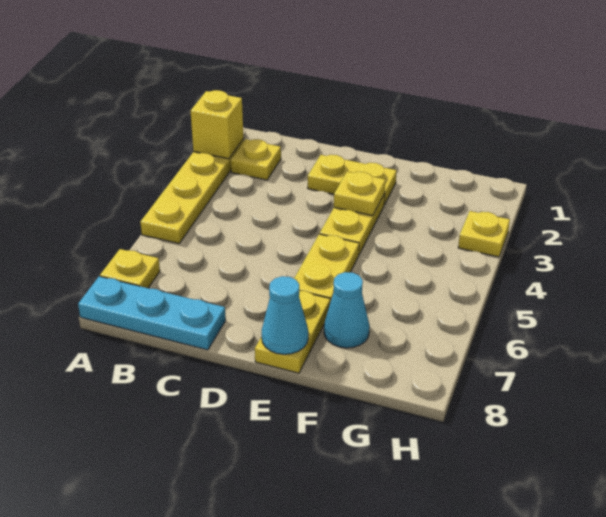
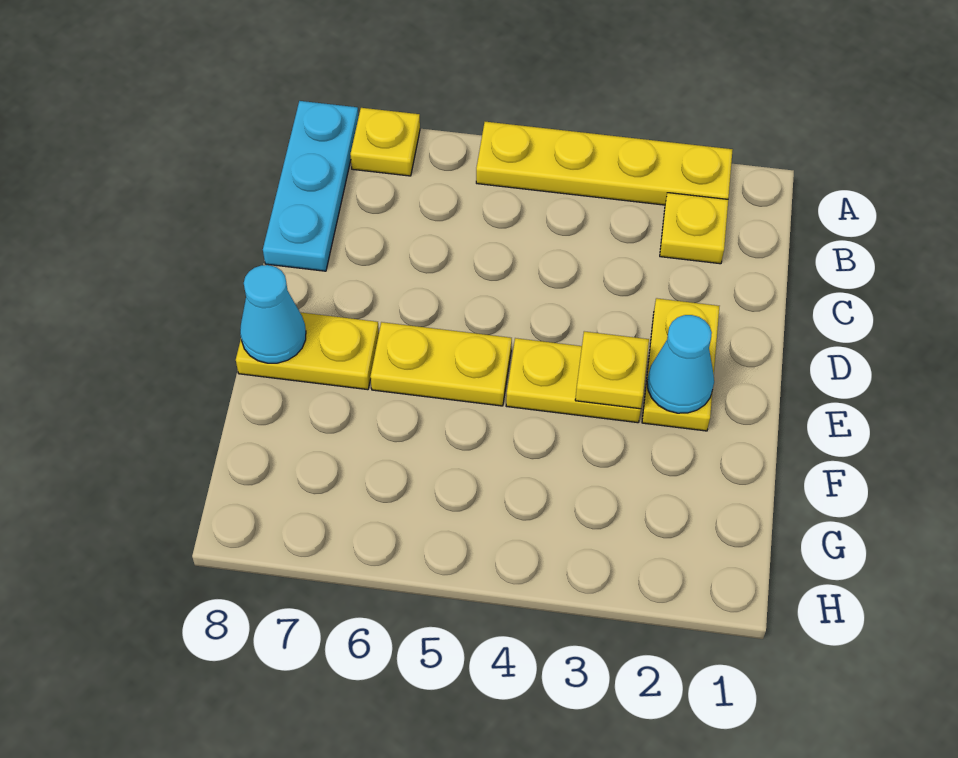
yellow 1x1 brick [191,90,243,159] -> none
cyan 1x1 cone [324,272,370,348] -> cyan 1x1 cone moved to [647,315,714,413]
yellow 1x1 plate [458,211,510,257] -> none

